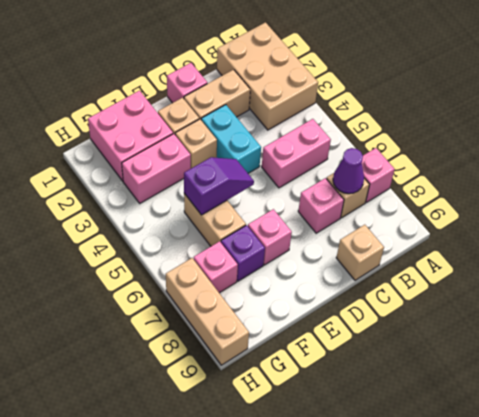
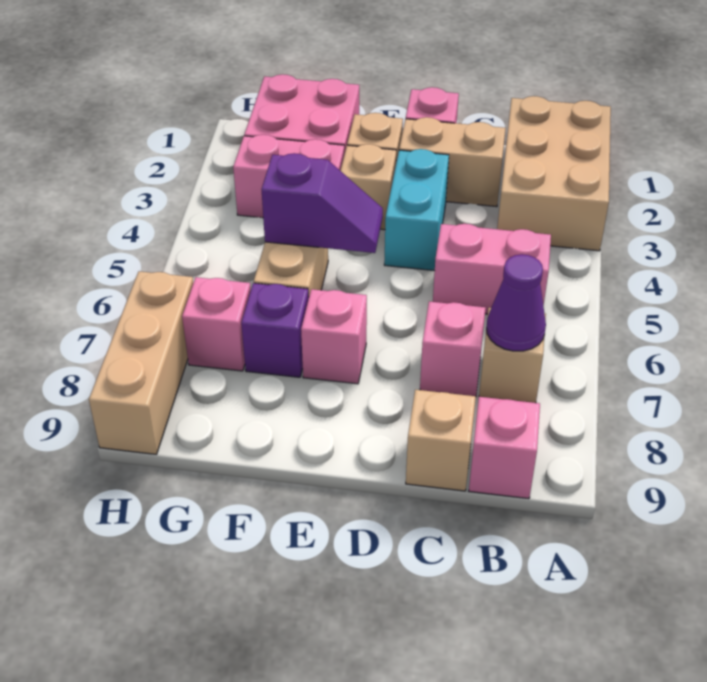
pink 1x1 brick [362,148,395,202] -> pink 1x1 brick moved to [469,397,540,499]

